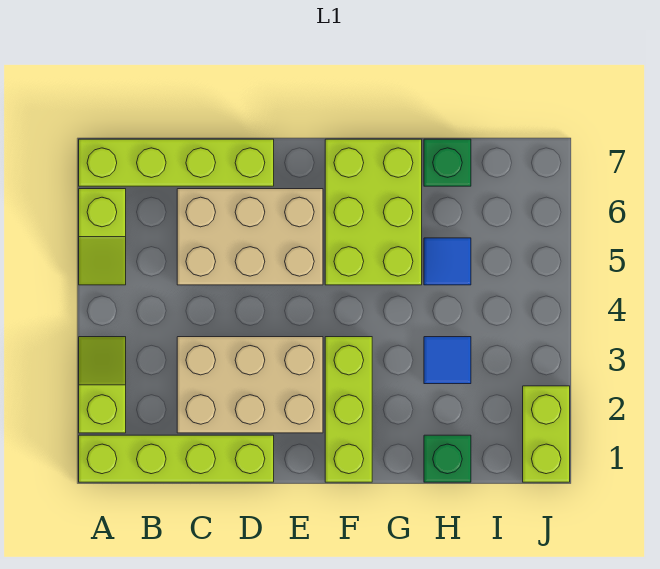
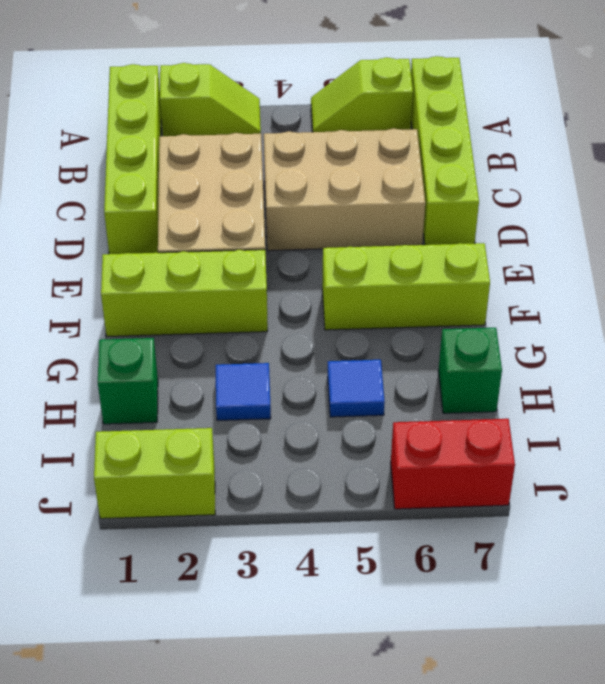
tan 2x3 brick [177,189,323,285] -> tan 2x3 brick turned to [264,128,425,251]
lime 2x3 brick [325,139,422,285] -> lime 1x3 brick [322,243,490,330]
none -> red 1x2 brick [391,419,515,509]

